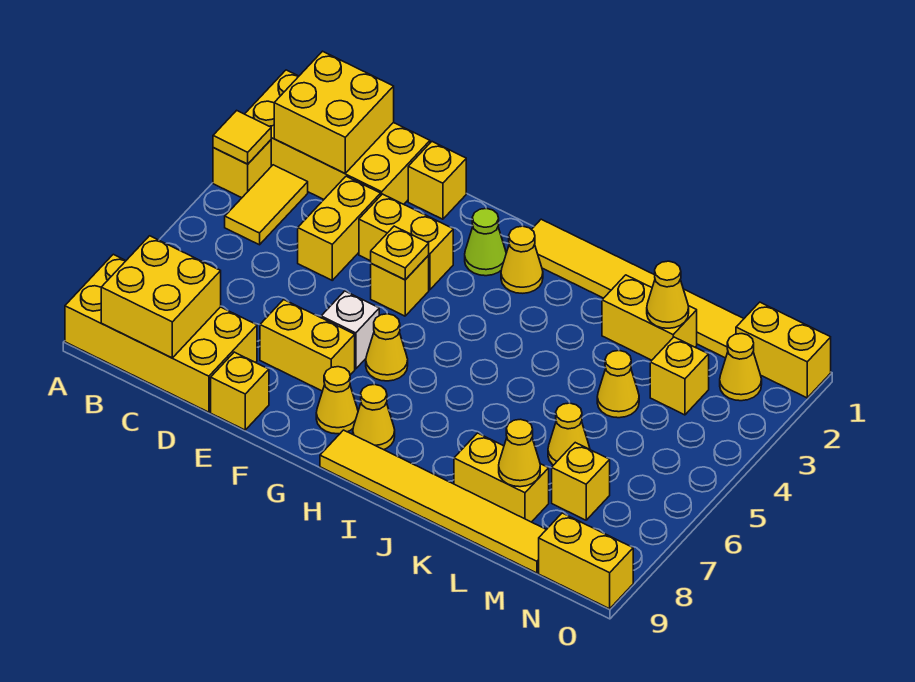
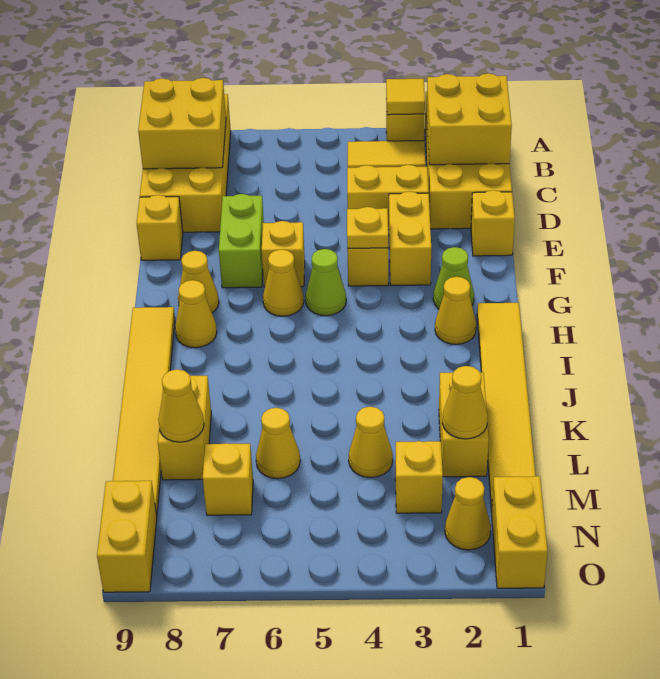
yellow 1x2 brick [260,300,355,391] -> lime 1x2 brick [219,194,264,288]
white 1x1 brick [321,291,379,369] -> yellow 1x1 brick [262,221,305,287]
none -> lime 1x1 cone [306,249,346,316]

